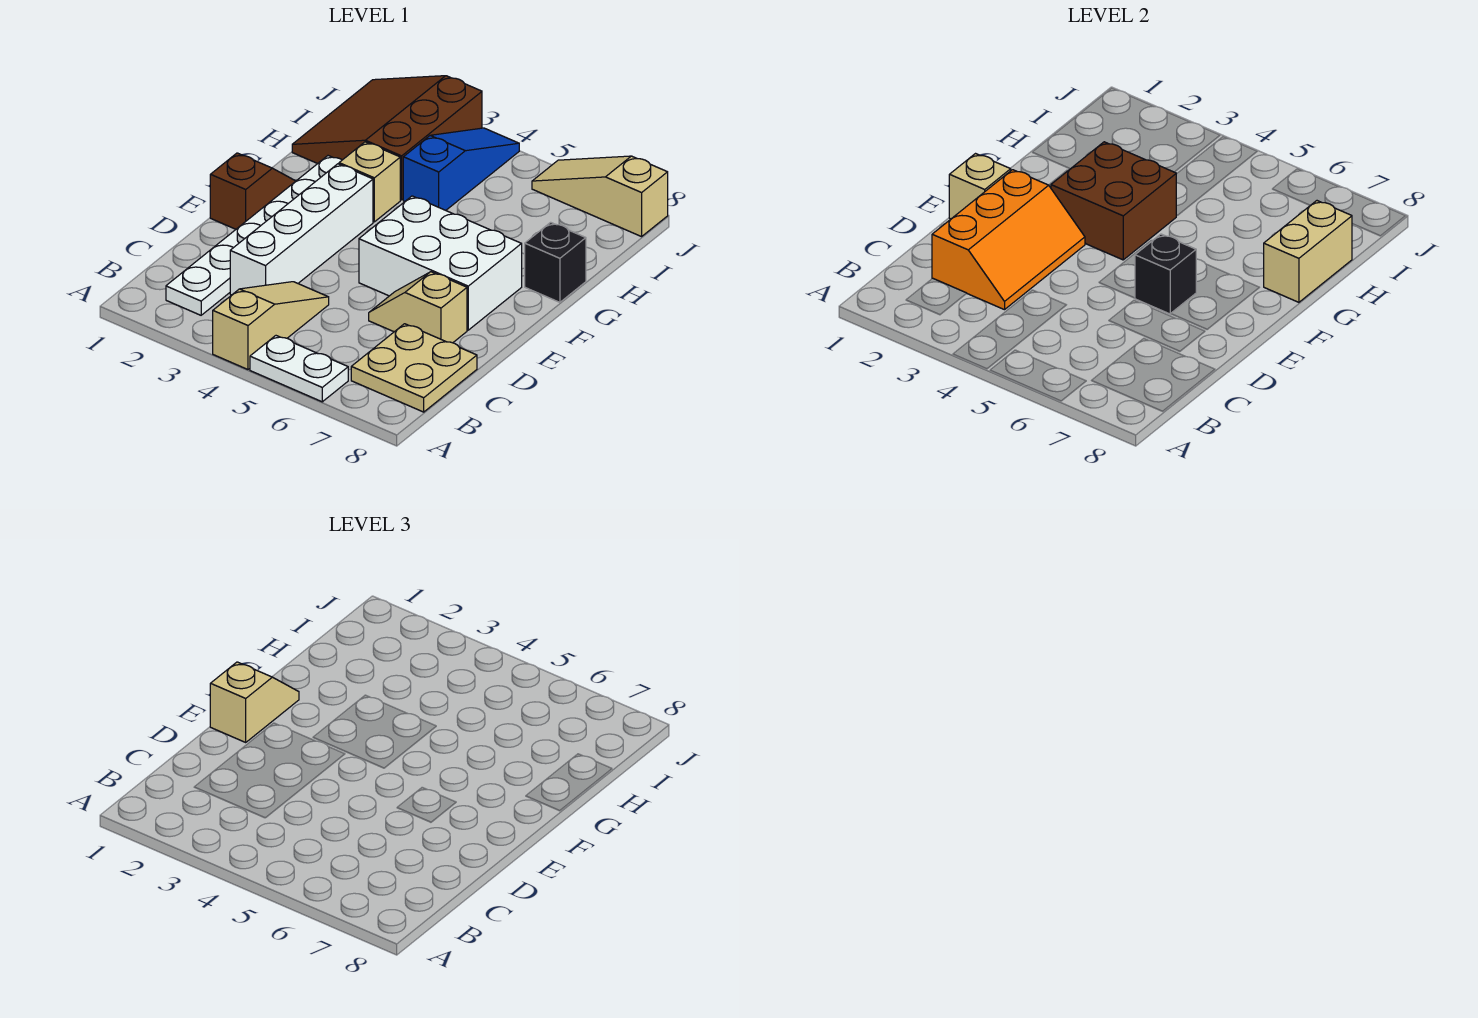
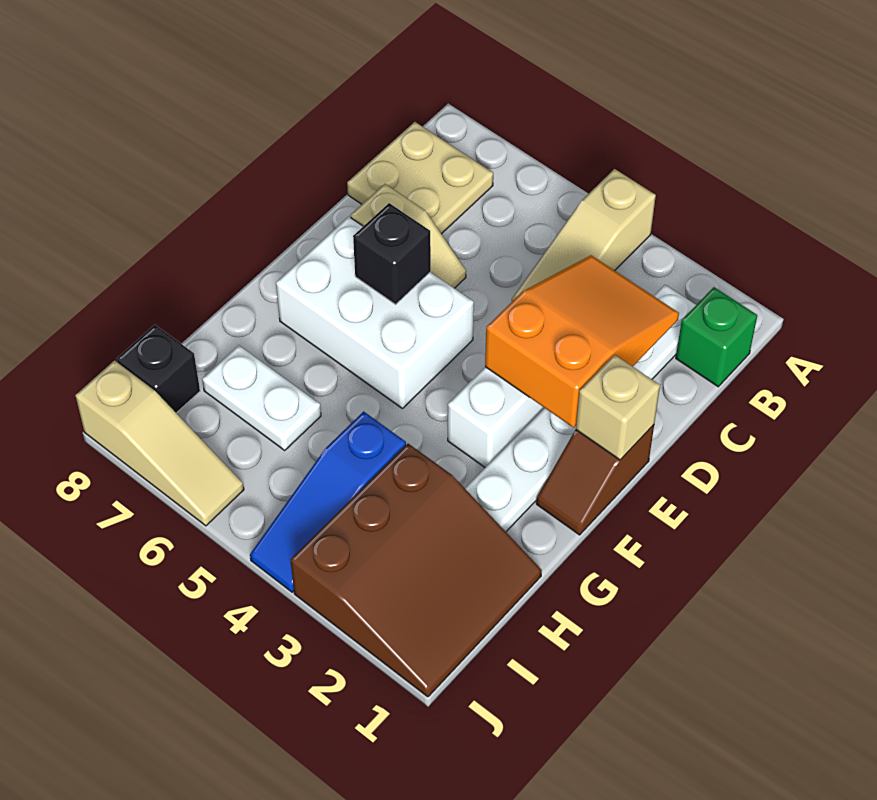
white 1x2 plate [250,336,348,402] -> white 1x2 plate moved to [202,345,321,450]
none -> green 1x1 brick [676,287,757,387]
orange 2x3 slope [932,170,1085,310] -> orange 2x3 slope turned to [485,255,679,428]
tan 1x2 slope [210,662,299,742] -> none
brown 2x2 brick [1051,142,1176,260] -> none
tan 1x1 brick [339,142,400,222] -> none
black 1x1 brick [525,222,586,302] -> black 1x1 brick moved to [117,325,200,413]
tan 1x2 brick [1264,201,1352,302] -> none

